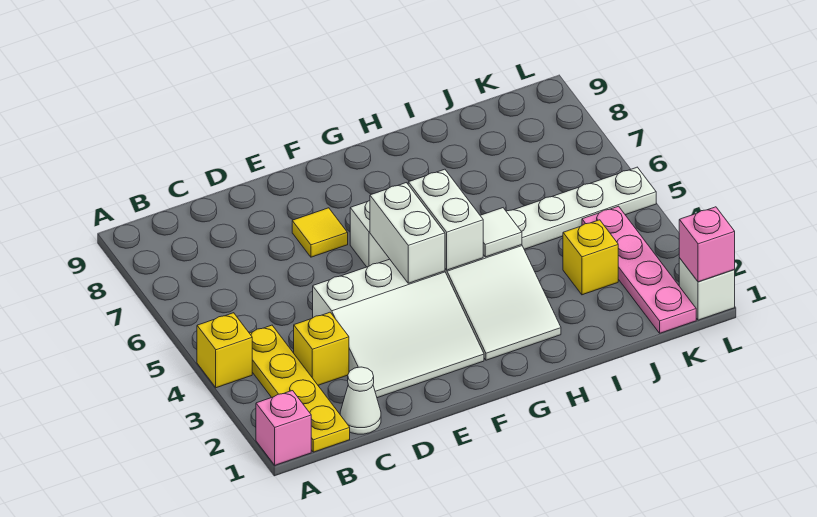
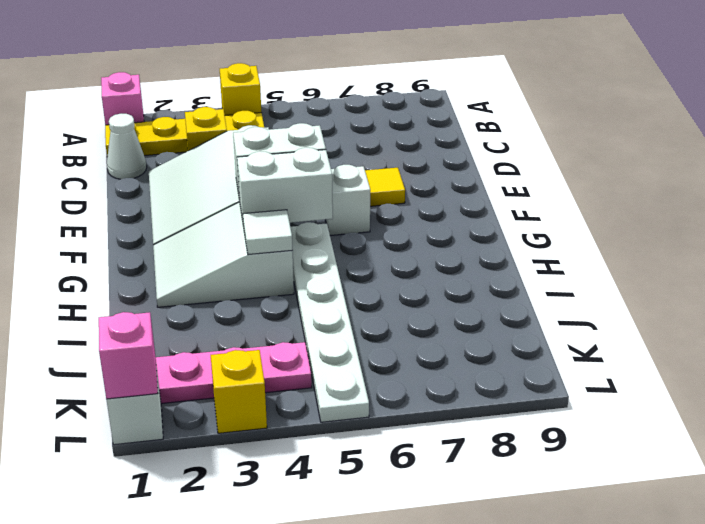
yellow 1x1 brick [563,220,618,295] -> yellow 1x1 brick moved to [211,350,267,433]

